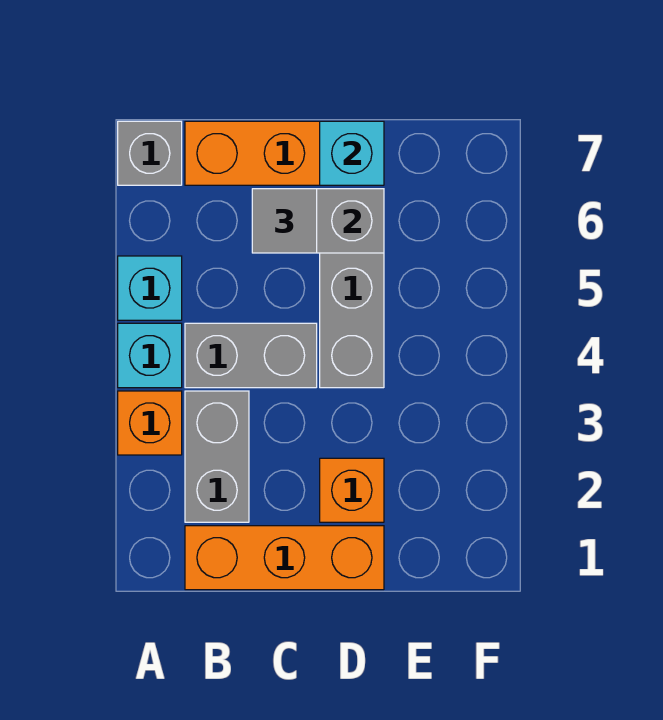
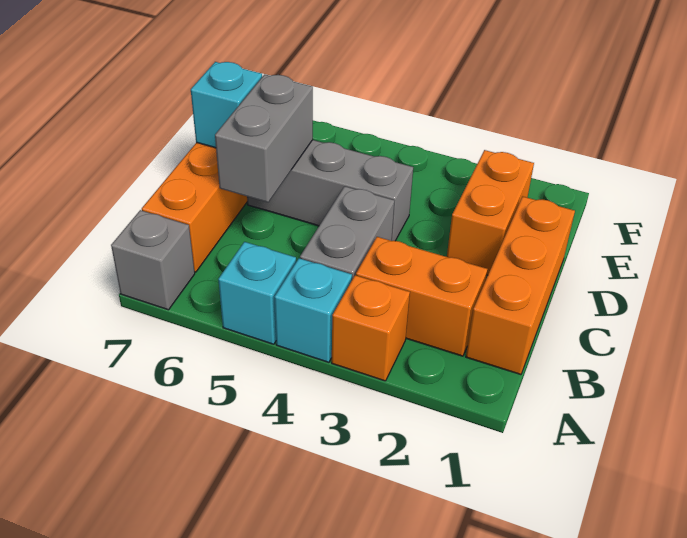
grey 1x2 brick [185,391,249,522] -> orange 1x2 brick [356,237,487,356]
grey 1x1 tile [252,189,317,253] -> none
orange 1x1 brick [320,458,384,522] -> orange 1x2 brick [447,150,534,275]

